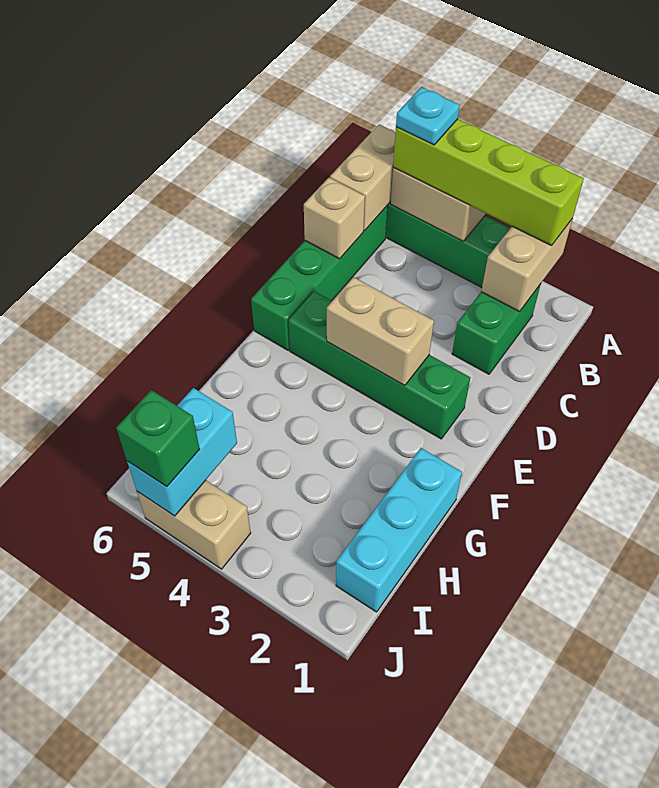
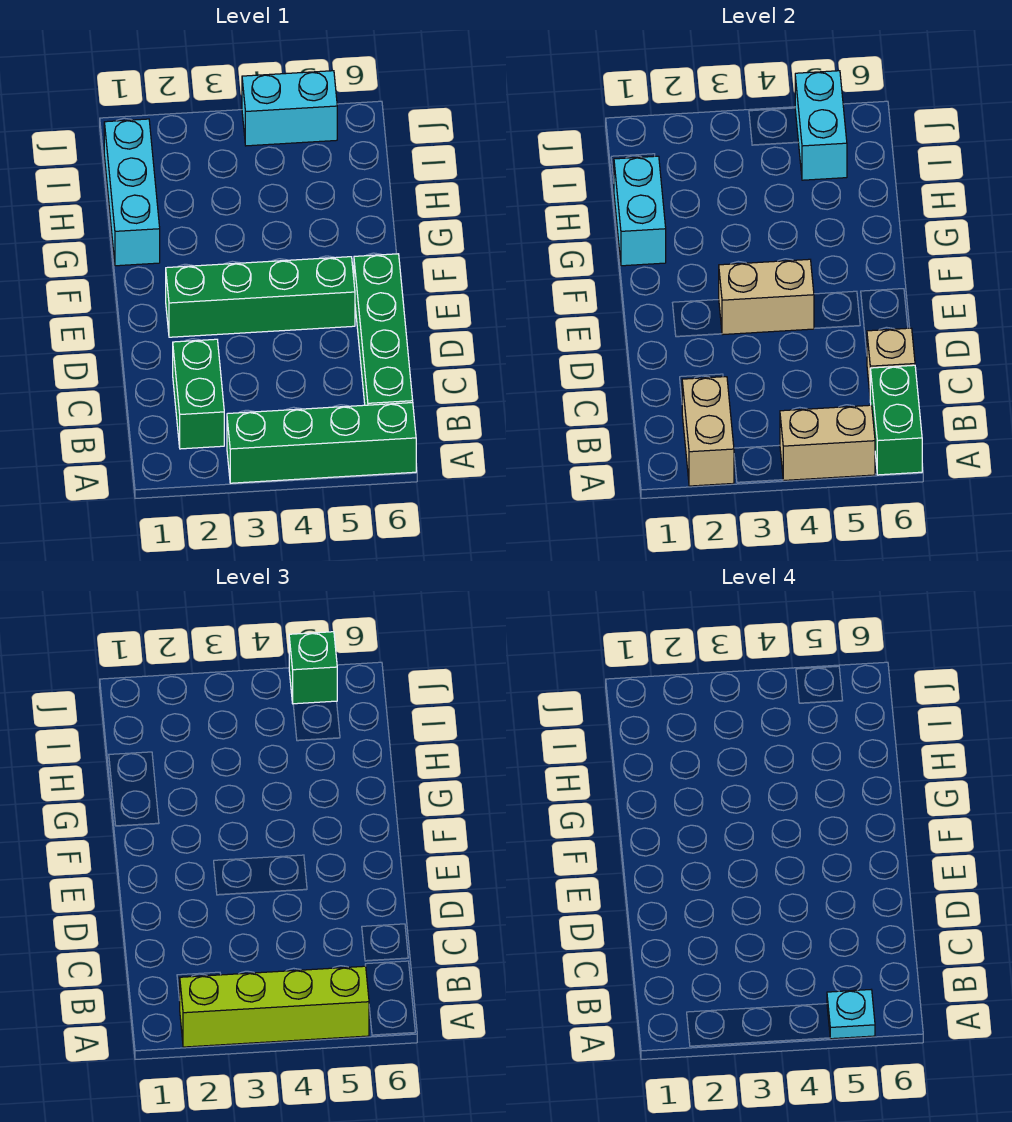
tan 1x2 brick [330,124,396,231] -> green 1x2 brick [870,365,922,475]
none -> cyan 1x2 brick [614,156,666,266]
tan 1x2 brick [137,480,251,569] -> cyan 1x2 brick [242,71,337,146]

